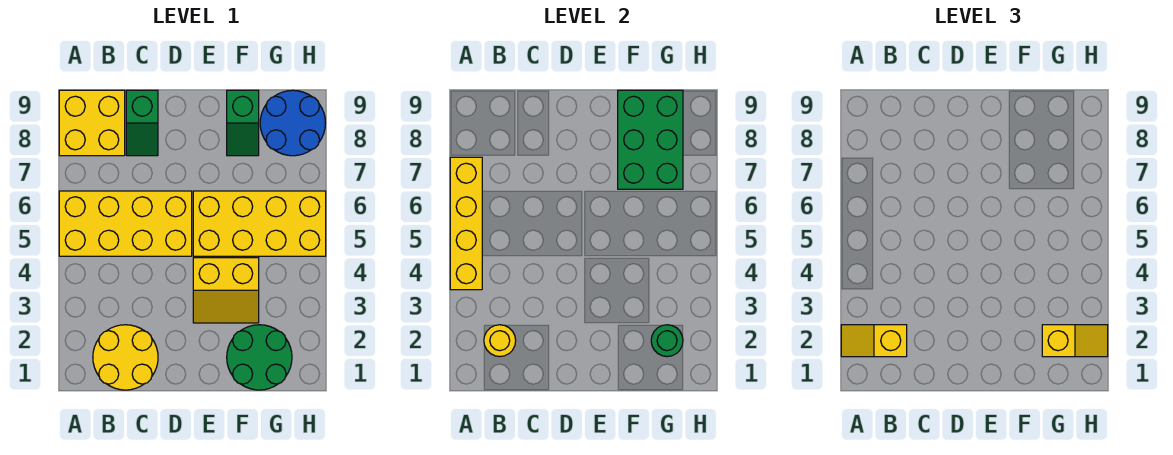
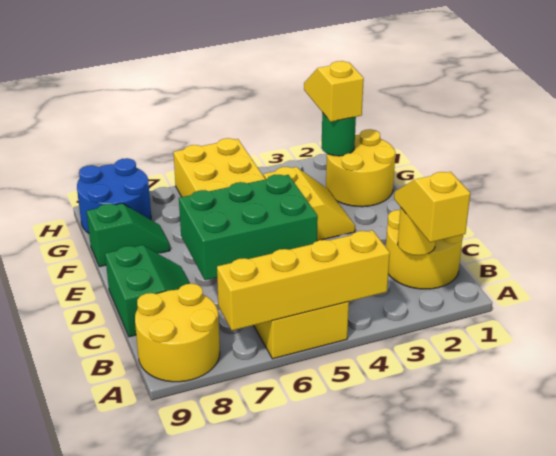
yellow 1x2 slope [841,325,907,357] -> yellow 1x2 slope turned to [394,172,470,242]
yellow 2x2 brick [59,90,125,156] -> yellow 2x2 round brick [135,284,220,382]
green 1x2 slope [126,90,158,156] -> green 2x2 slope [105,245,190,337]
green 2x2 round brick [227,325,292,390] -> yellow 2x2 round brick [326,129,396,207]
green 2x3 brick [618,90,683,189] -> green 2x3 brick moved to [179,175,318,280]

